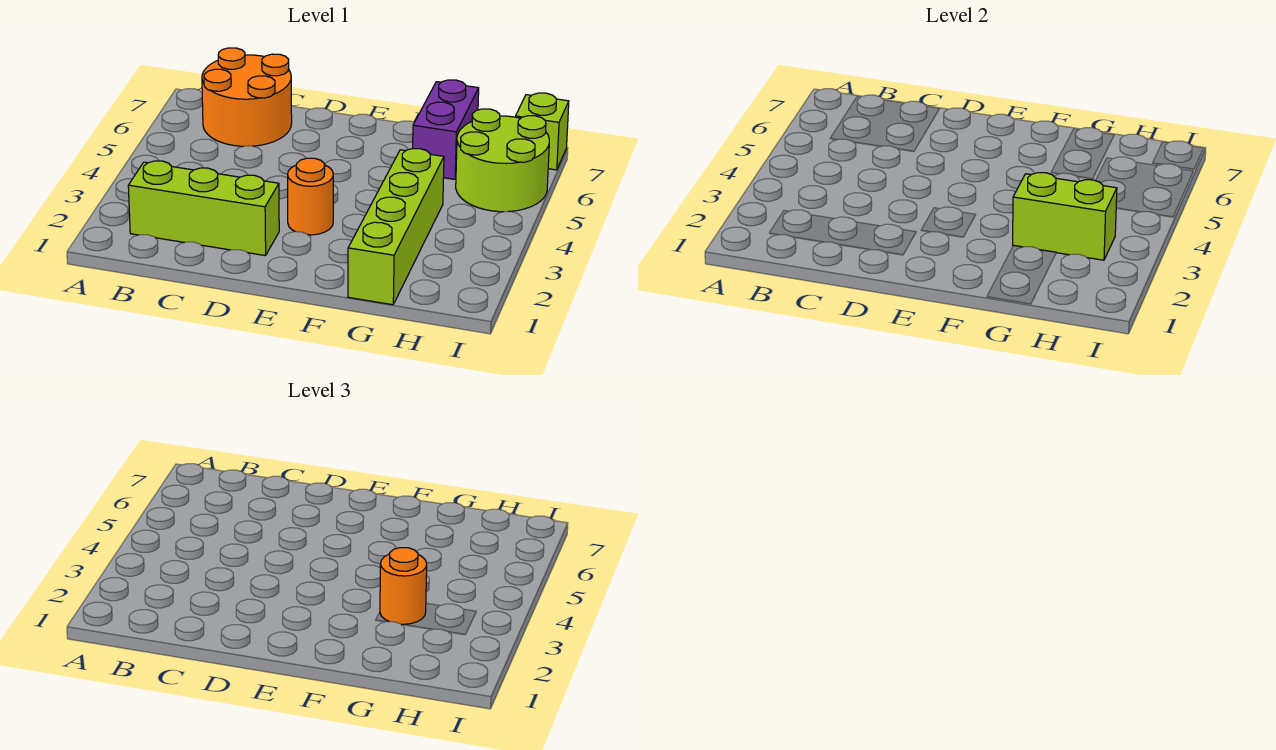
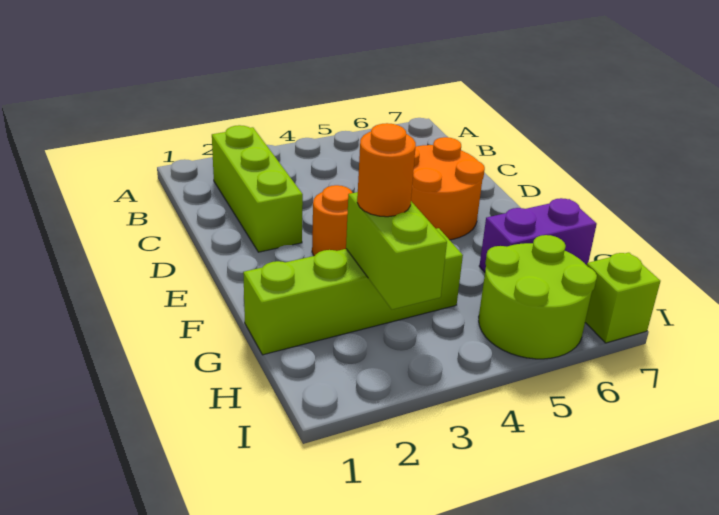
orange 2x2 round brick [202,48,292,146] -> orange 2x2 round brick moved to [411,137,485,240]

